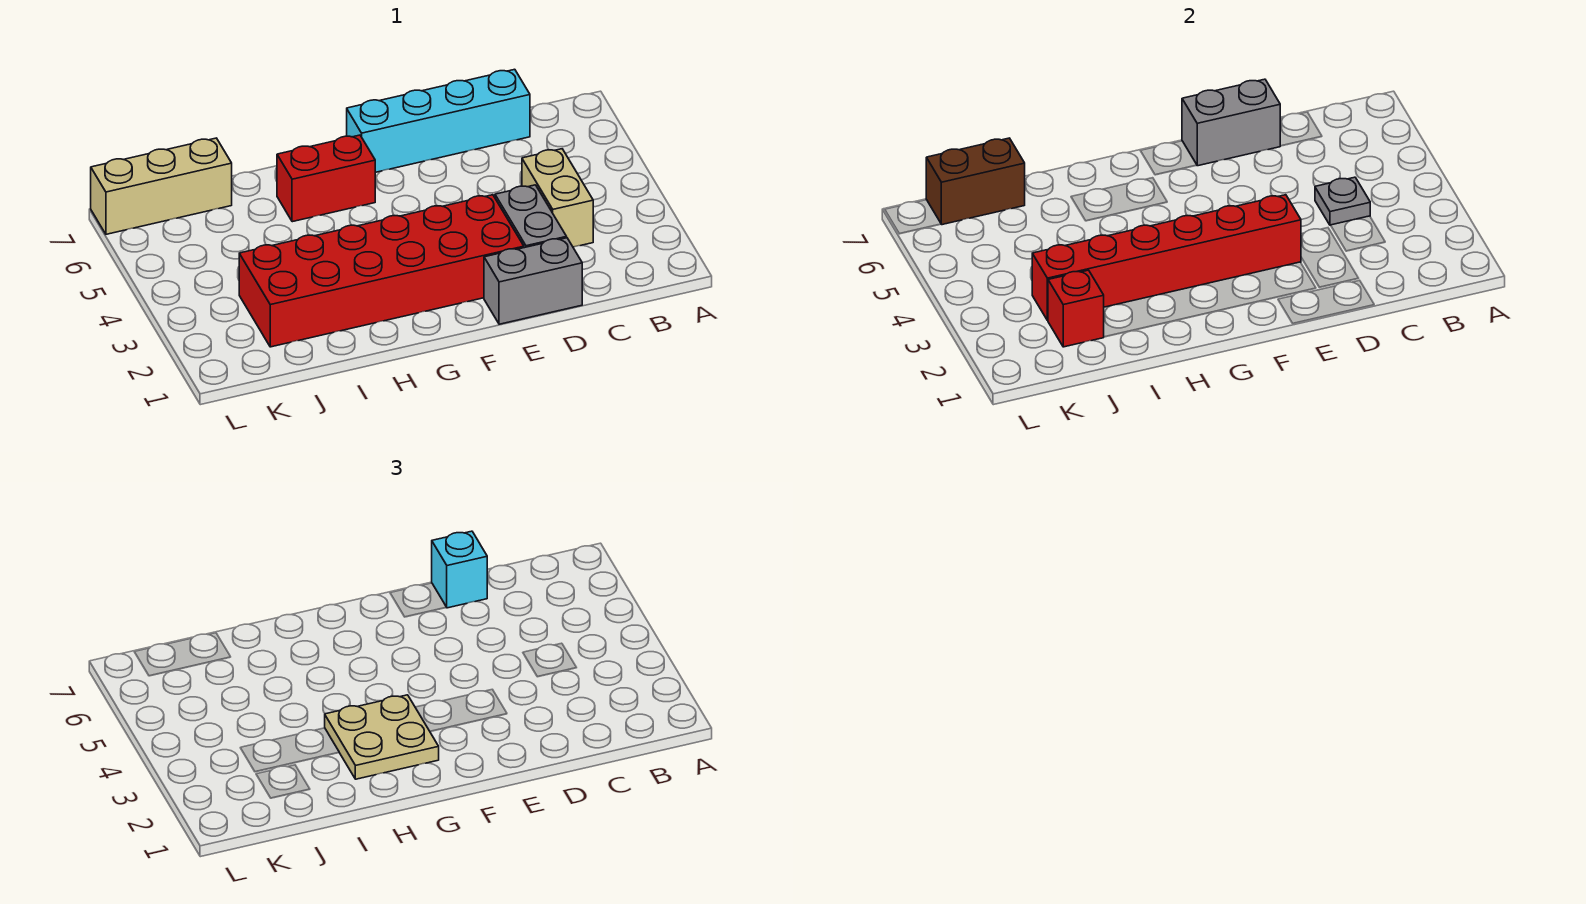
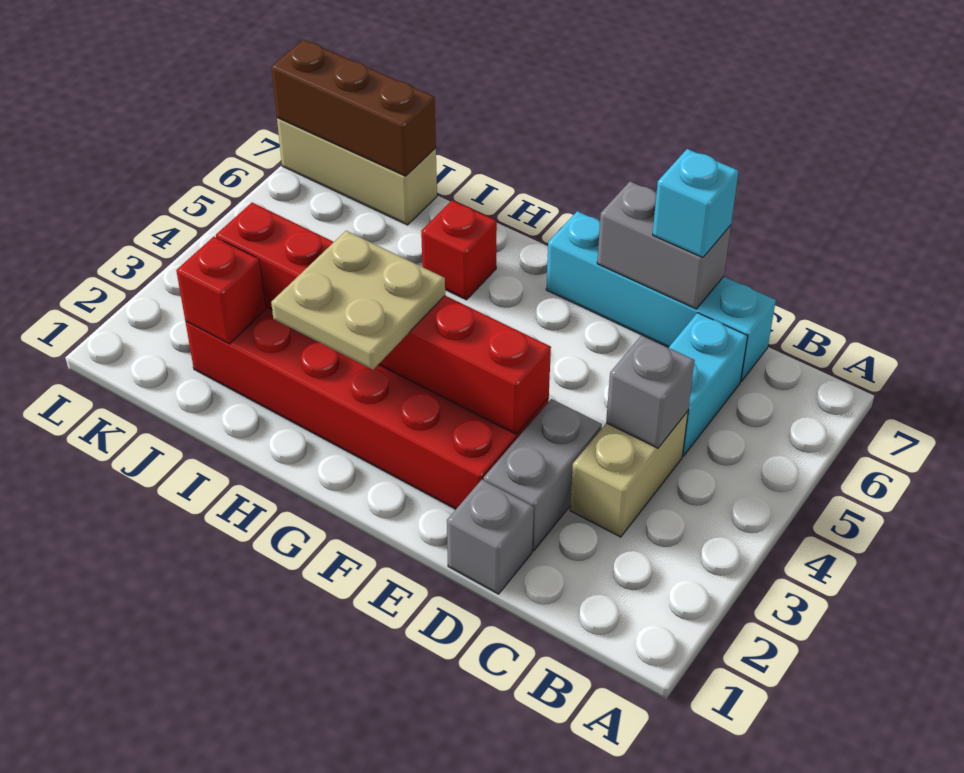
grey 1x1 plate [1315,177,1370,225] -> grey 1x1 brick [606,335,695,448]
none -> cyan 1x2 brick [669,313,748,456]
grey 1x2 brick [484,238,582,324] -> grey 1x1 brick [447,480,534,594]
red 1x2 brick [277,135,375,222] -> red 1x1 brick [421,200,497,300]
brown 1x2 brick [926,138,1025,225] -> brown 1x3 brick [271,40,436,176]

